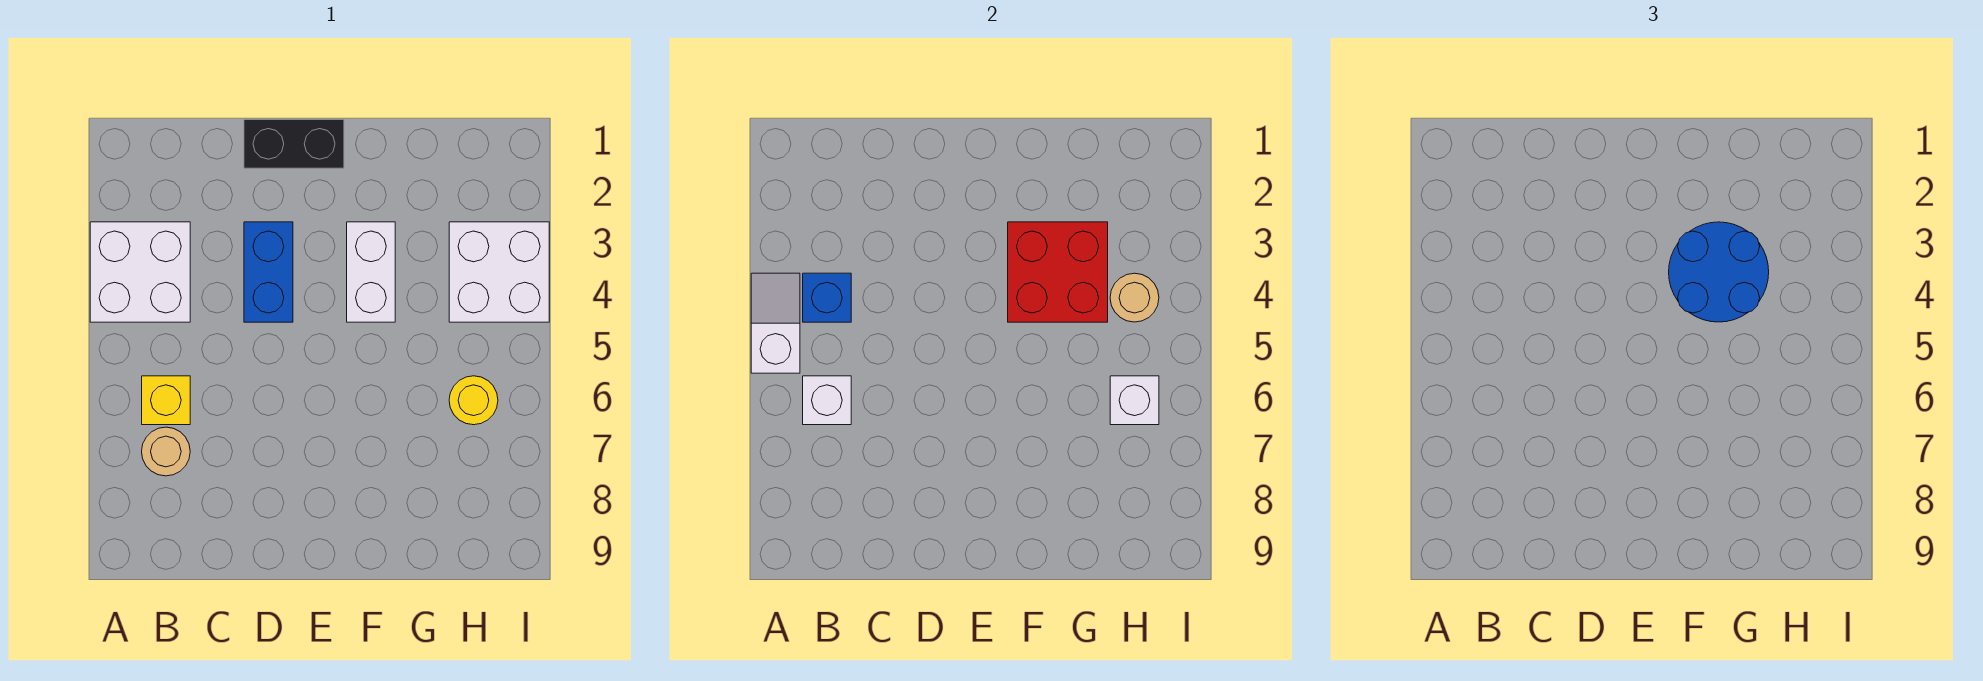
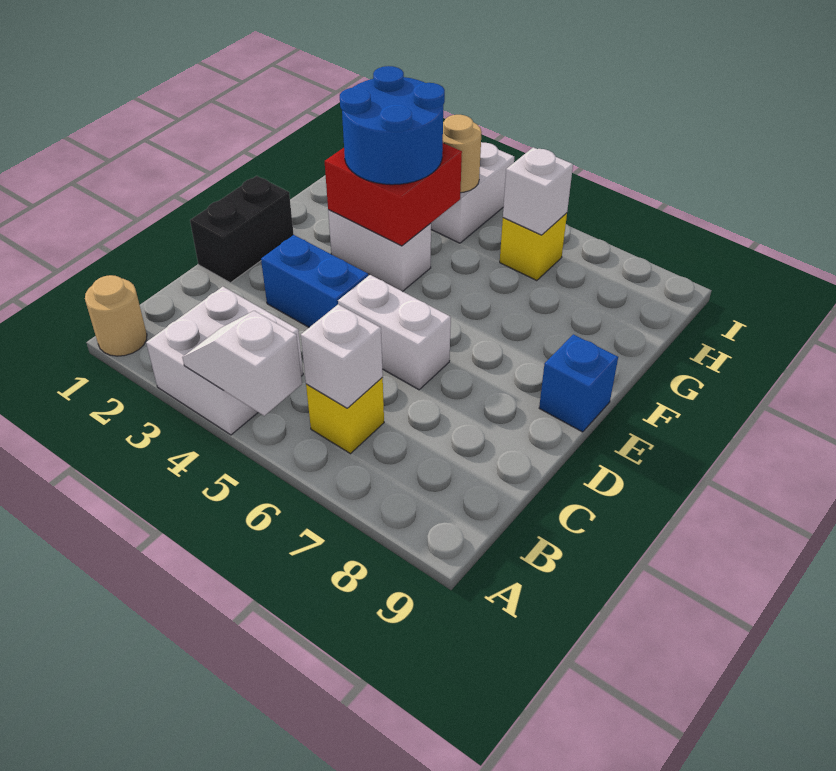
blue 1x1 brick [803,273,851,322] -> blue 1x1 brick moved to [539,334,618,432]
tan 1x1 round brick [142,427,190,476] -> tan 1x1 round brick moved to [85,275,147,356]
none -> white 1x2 brick [338,275,451,390]
yellow 1x1 round brick [449,376,498,425] -> yellow 1x1 brick [500,213,567,281]

